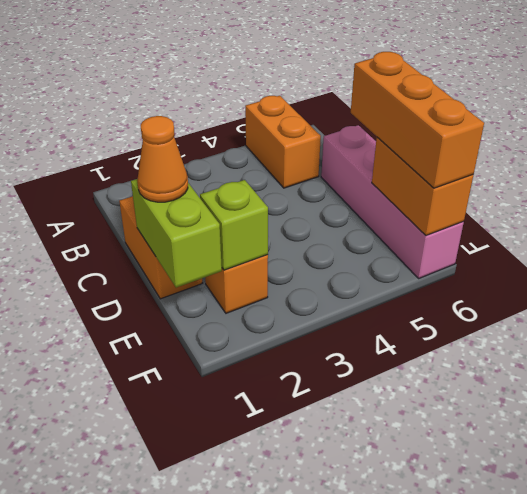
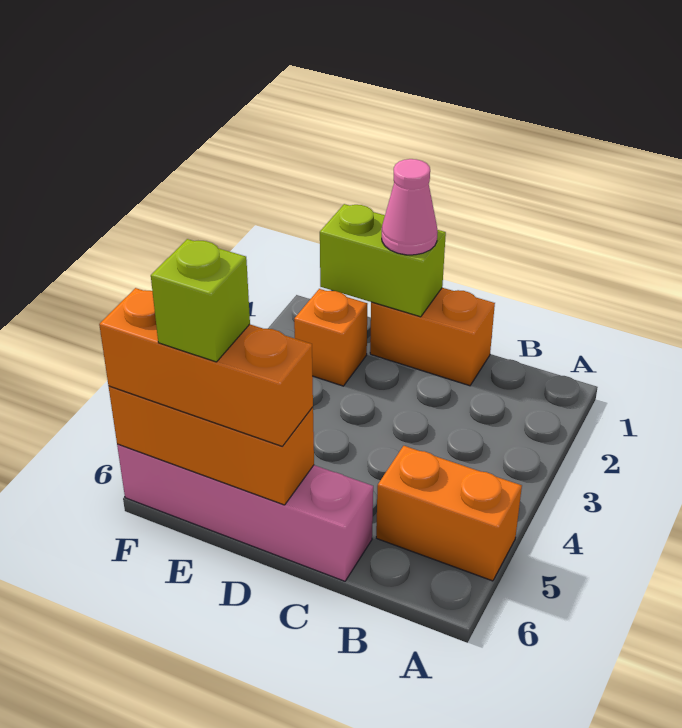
orange 1x1 cone [137,116,188,202] -> pink 1x1 cone [382,159,438,255]
lime 1x1 brick [200,180,268,270] -> lime 1x1 brick moved to [151,239,250,362]
orange 1x2 brick [372,137,473,236] -> orange 1x3 brick [109,386,314,505]

